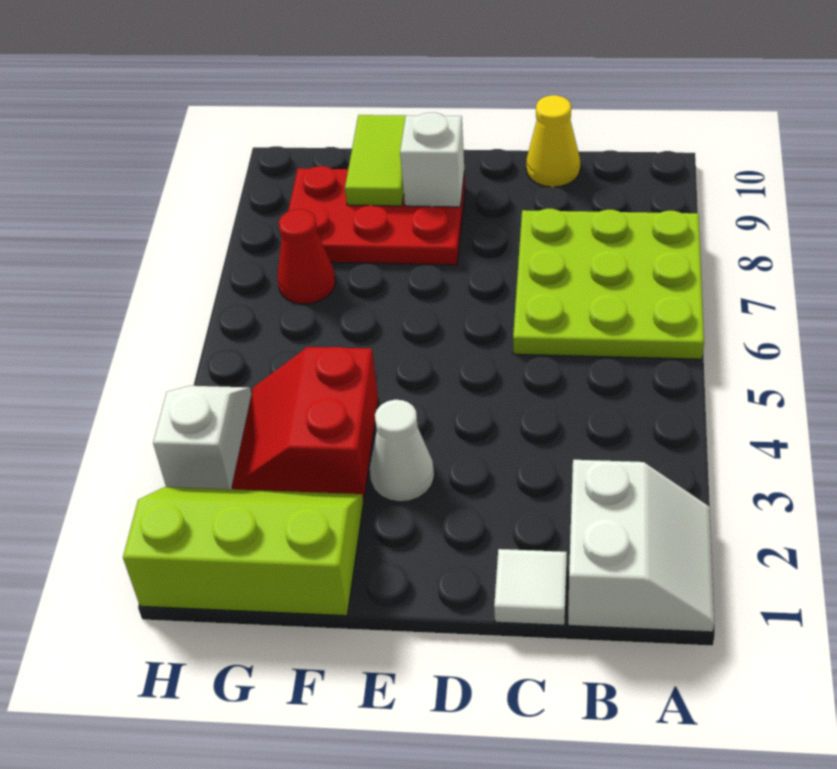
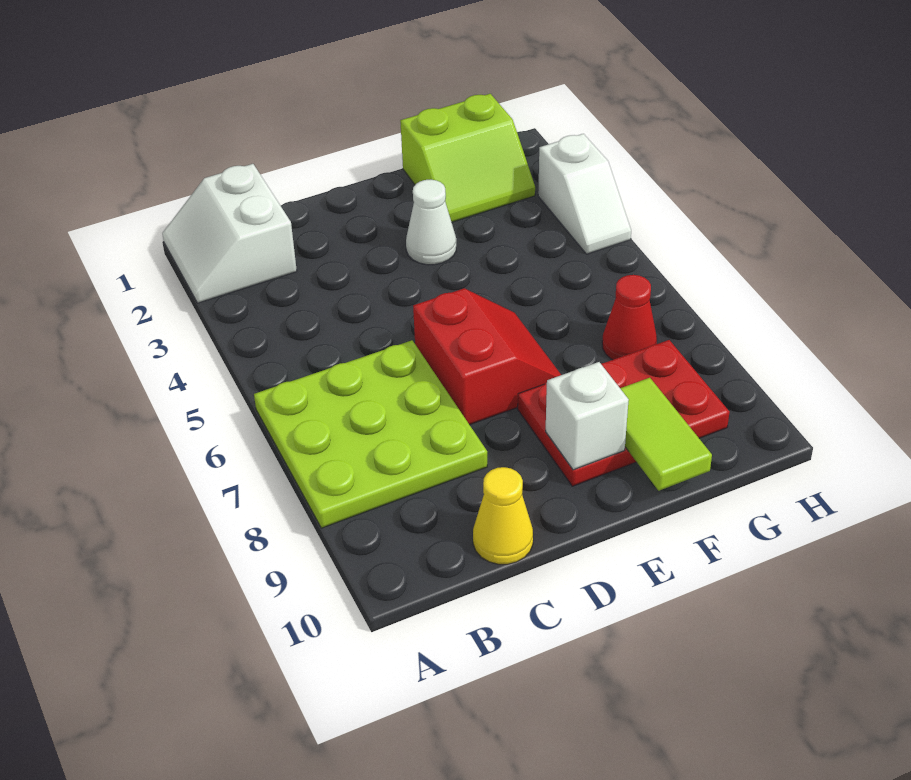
white 1x1 tile [494,549,567,625] -> none
lime 2x3 slope [123,487,364,616] -> lime 2x2 slope [400,94,535,222]
red 2x2 slope [232,347,378,501] -> red 2x2 slope moved to [413,288,561,425]

